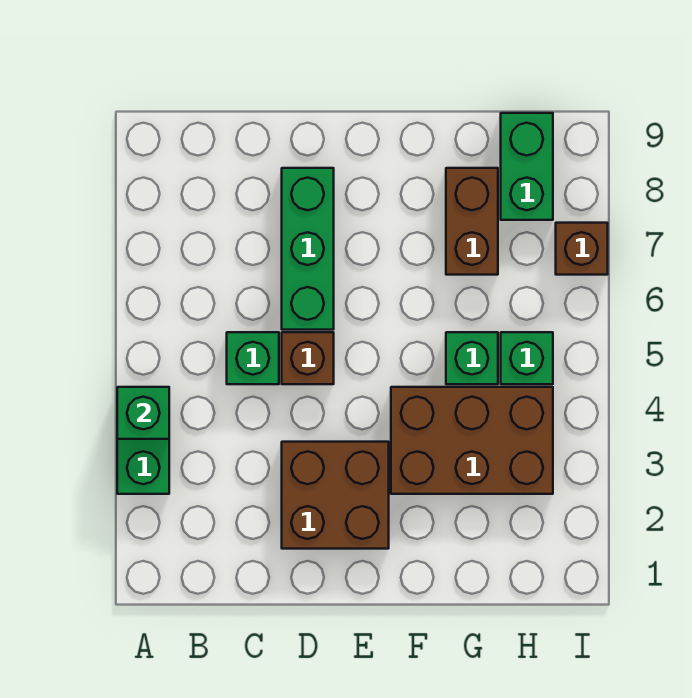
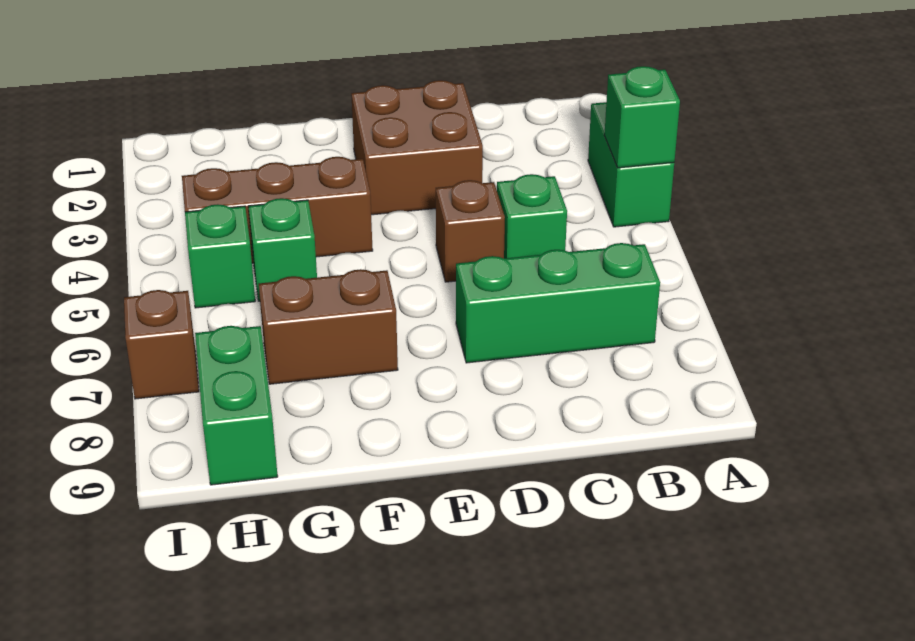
green 1x3 brick [282,168,334,330] -> green 1x3 brick turned to [456,243,660,363]
brown 2x3 brick [391,387,553,494] -> brown 1x3 brick [182,157,373,263]
brown 1x2 brick [446,168,498,275] -> brown 1x2 brick turned to [259,269,398,384]

